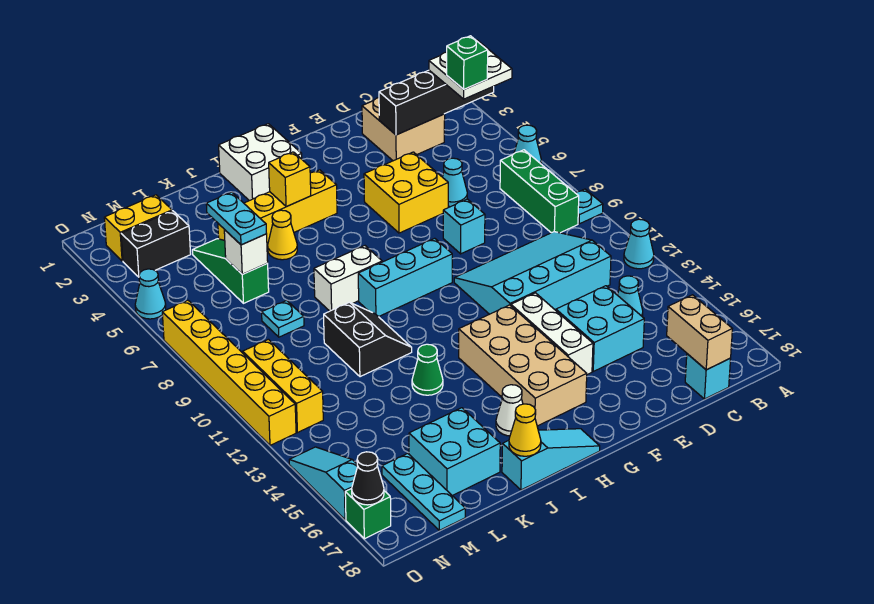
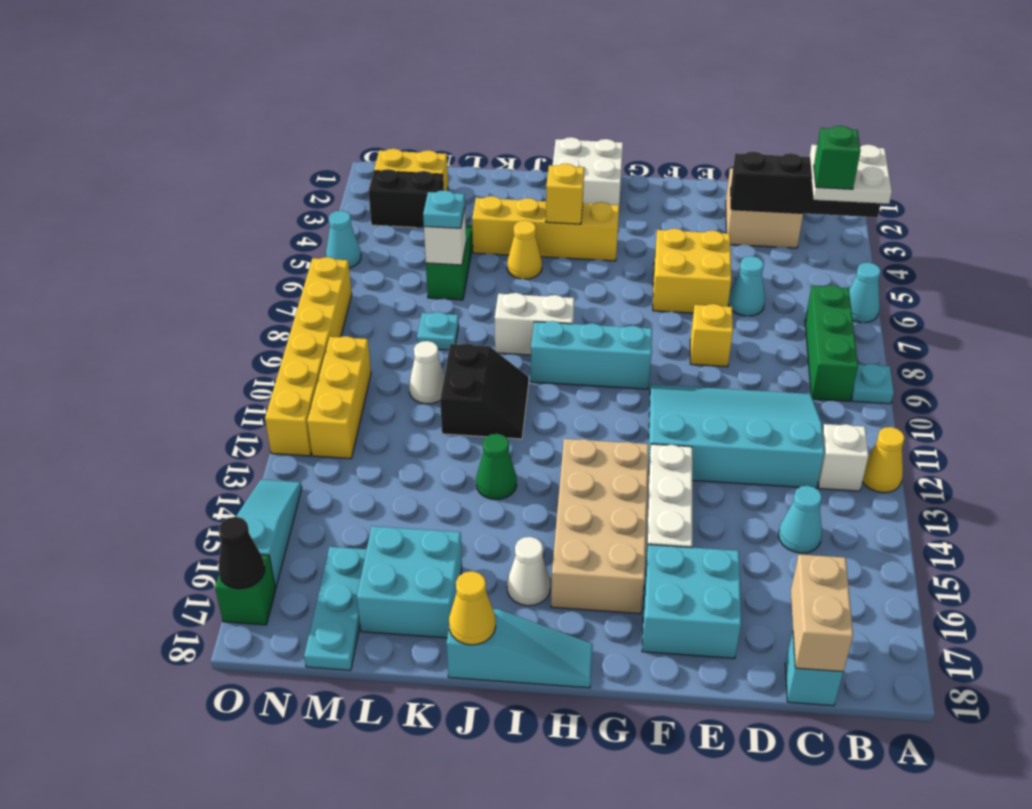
cyan 1x1 cone [624,219,654,269] -> yellow 1x1 cone [862,427,905,493]
none -> white 1x1 brick [818,424,869,491]
cyan 2x2 brick [556,286,644,371] -> cyan 2x2 brick moved to [642,545,741,658]
cyan 1x1 brick [443,199,485,254] -> yellow 1x1 brick [690,304,733,367]
cyan 1x2 plate [206,192,266,245] -> cyan 1x1 plate [423,190,465,228]
none -> white 1x1 cone [409,341,444,404]

